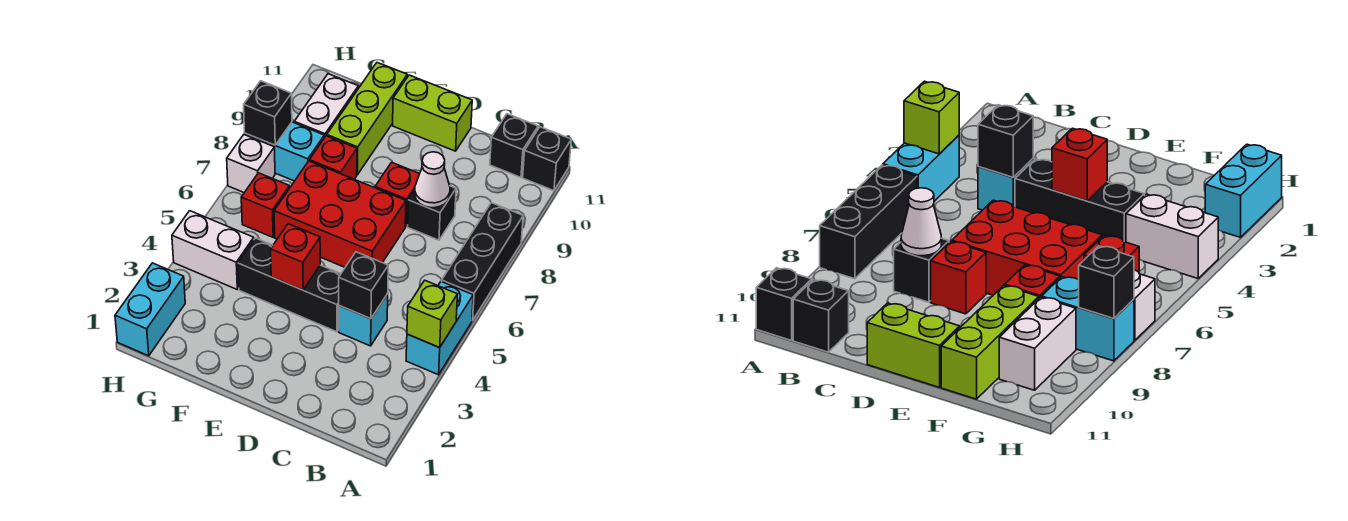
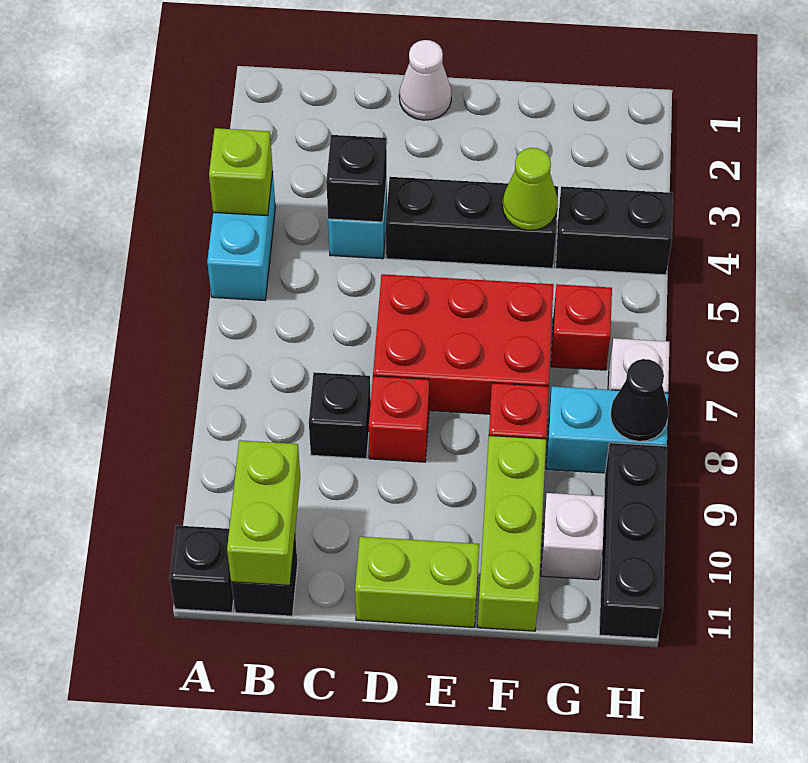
black 1x3 brick [442,203,523,320] -> black 1x3 brick moved to [599,443,667,639]
none -> lime 1x2 brick [227,440,300,585]
white 1x1 cone [415,152,450,208] -> white 1x1 cone moved to [399,40,452,120]
red 1x1 brick [271,224,320,290] -> none
none -> lime 1x1 cone [502,148,558,230]
white 1x2 brick [172,211,254,289] -> black 1x2 brick [556,186,673,275]
white 1x2 brick [294,74,358,138] -> white 1x1 brick [541,493,605,580]
cyan 1x2 brick [115,263,185,356] -> none
black 1x1 brick [244,81,292,145] -> black 1x1 cone [611,359,669,441]

